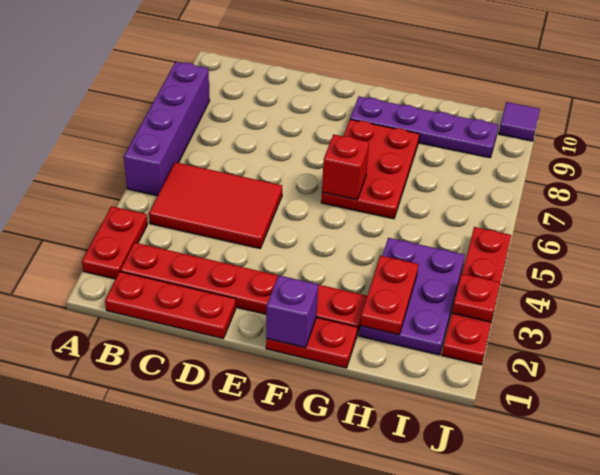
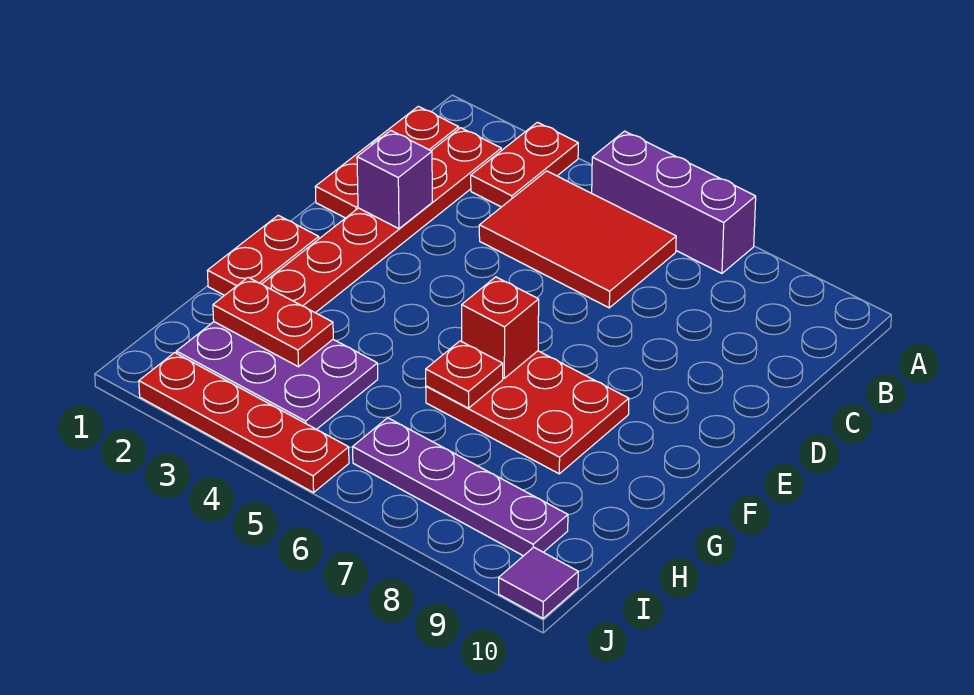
red 1x2 plate [82,206,147,279] -> red 1x2 plate turned to [471,122,578,207]
purple 1x4 brick [124,62,210,196] -> purple 1x3 brick [592,131,756,273]
red 2x3 tile [149,162,282,248] -> red 2x3 tile turned to [479,171,676,308]
purple 1x1 brick [266,275,318,348] -> purple 1x1 brick moved to [357,131,432,229]
purple 1x4 plate [350,97,498,158] -> purple 1x4 plate turned to [353,418,568,556]
red 1x1 plate [452,274,500,322] -> red 1x1 plate moved to [426,341,503,408]

